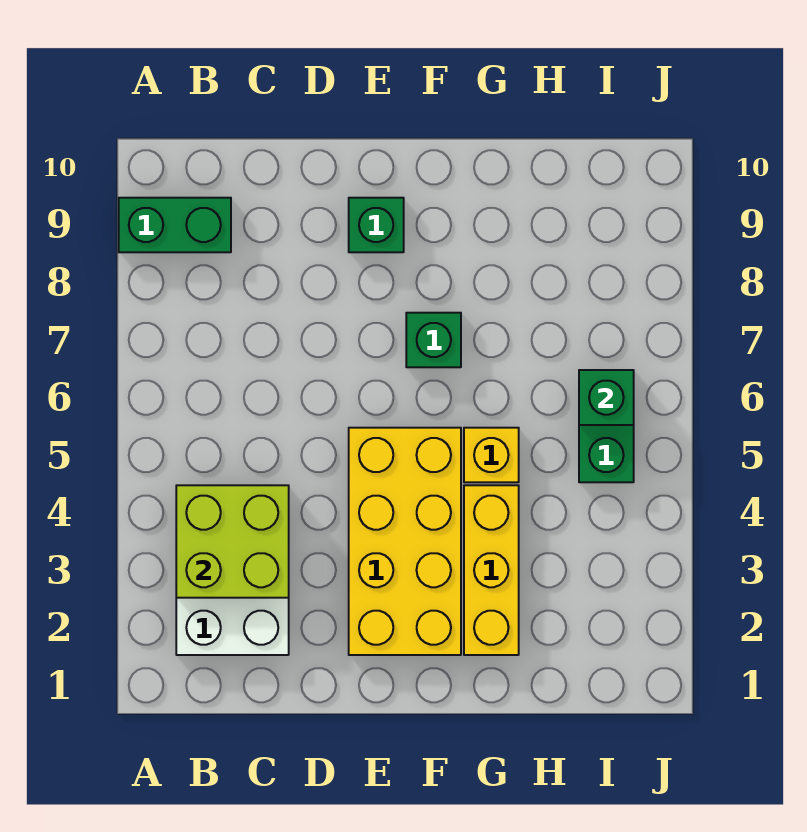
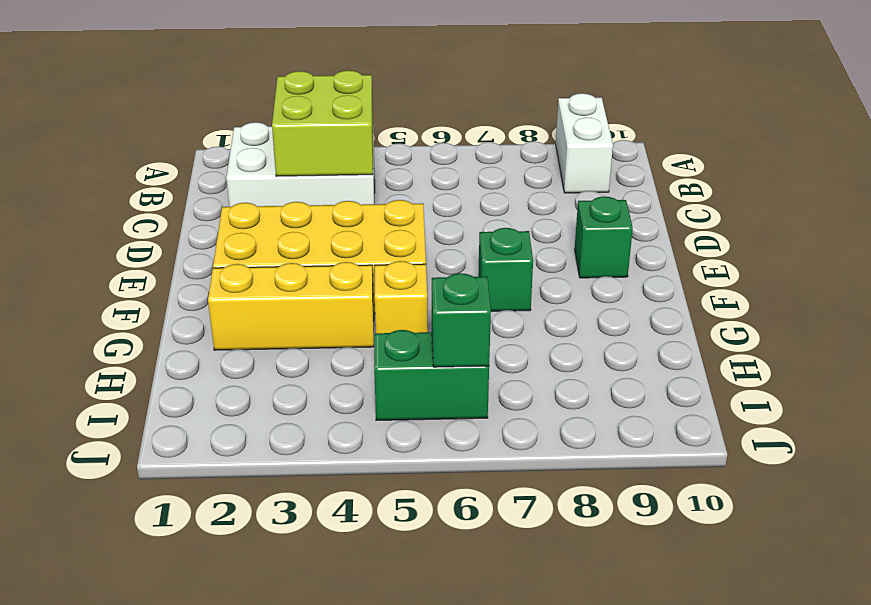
green 1x2 brick [119,198,231,252] -> white 1x2 brick [556,93,613,193]

